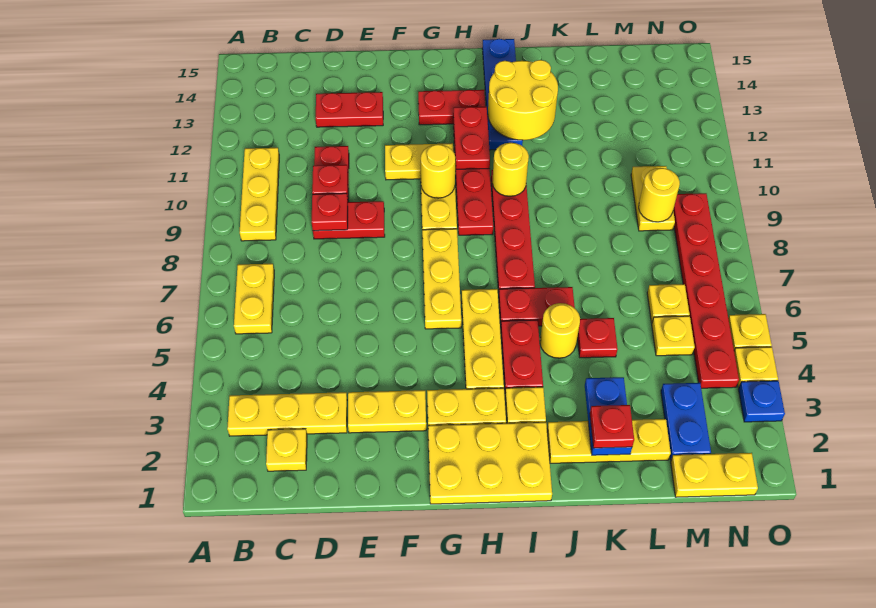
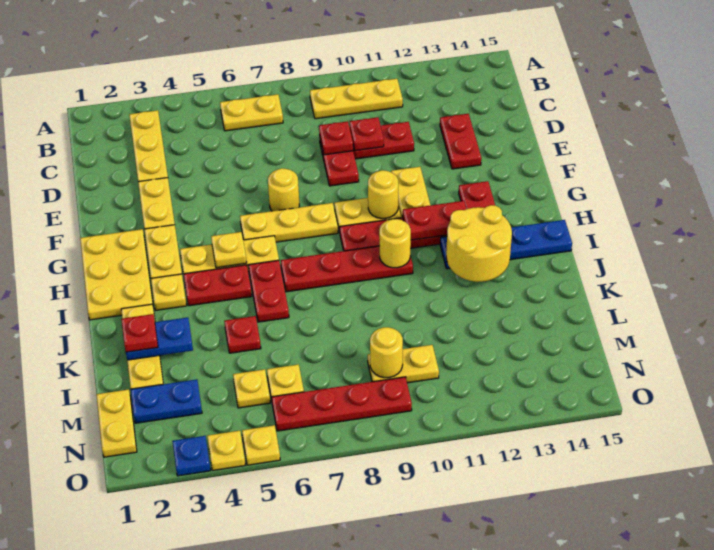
yellow 1x1 plate [266,429,307,471] -> yellow 1x1 plate moved to [211,232,247,268]
yellow 1x1 round brick [540,303,580,358] -> yellow 1x1 round brick moved to [268,168,299,211]
red 1x6 plate [673,193,739,388] -> red 1x4 plate [272,377,412,431]

